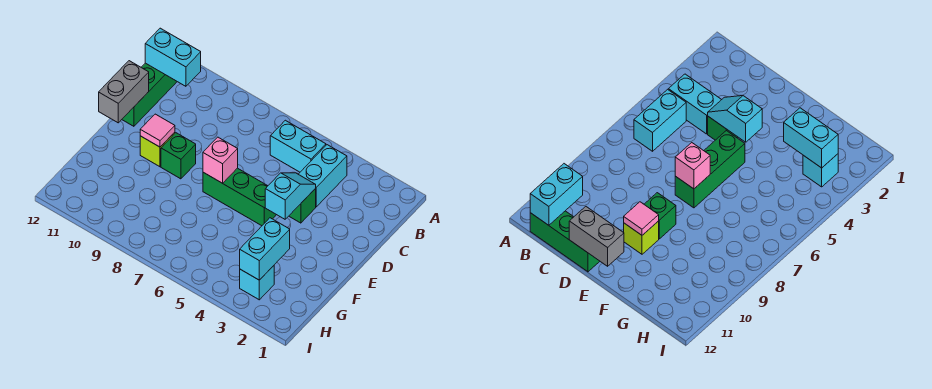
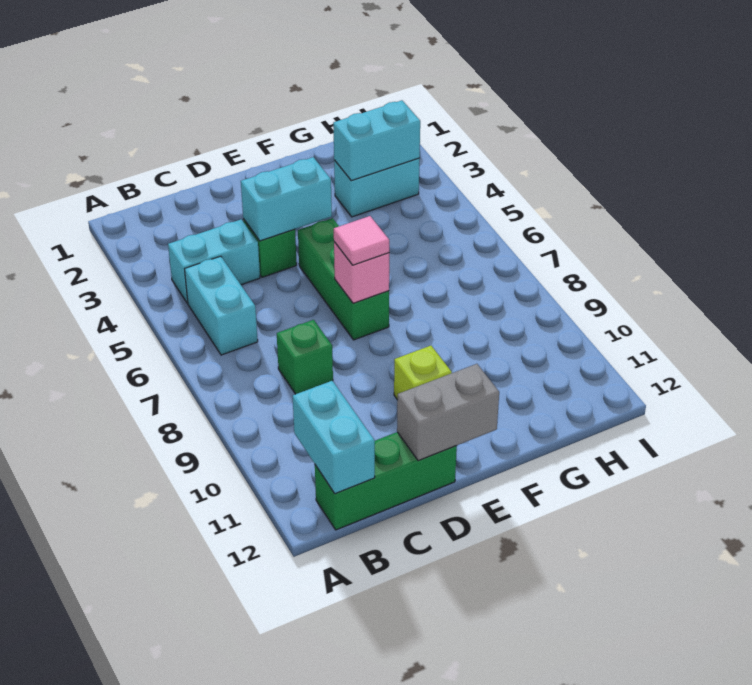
cyan 1x2 slope [265,173,316,219] -> cyan 1x2 brick [241,157,332,241]
green 1x1 brick [161,133,196,179] -> green 1x1 brick moved to [277,320,333,394]
pink 1x1 tile [140,114,175,147] -> pink 1x1 tile moved to [334,216,389,265]
cyan 1x1 brick [240,266,274,300] -> cyan 1x2 brick [334,158,420,217]

